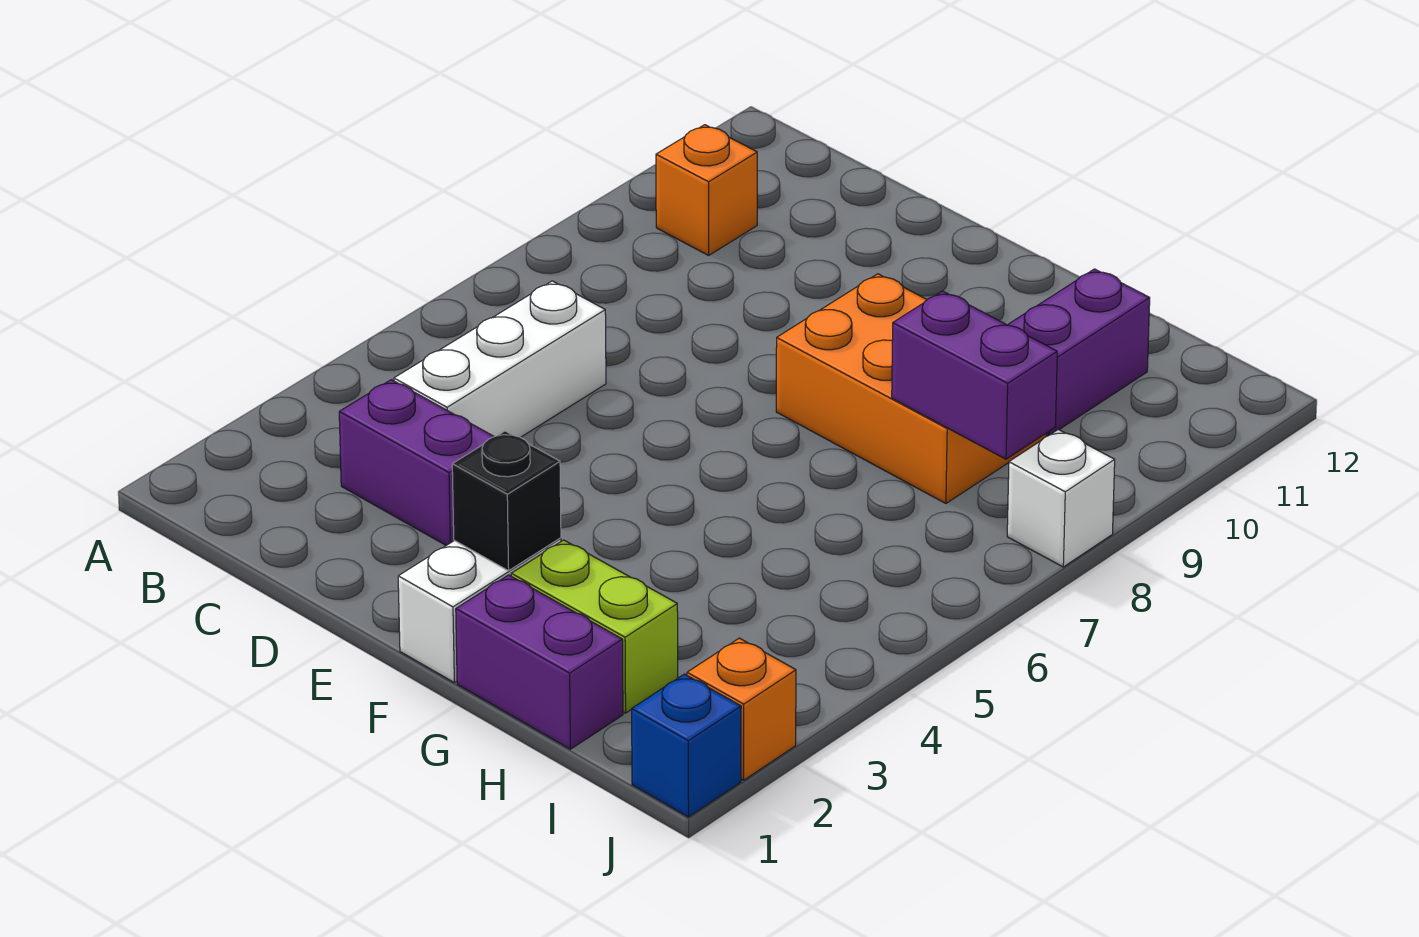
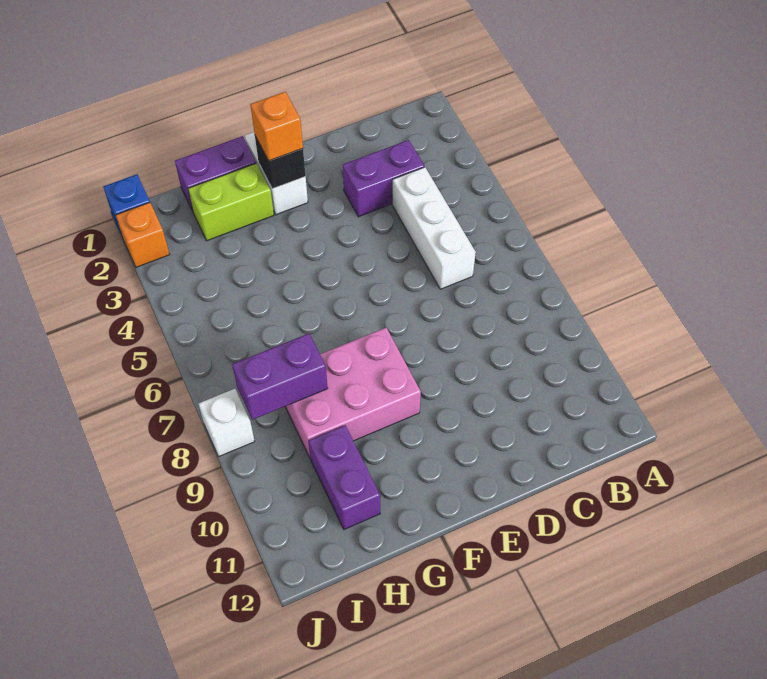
orange 1x1 brick [656,125,757,255] -> orange 1x1 brick moved to [250,92,303,161]
orange 2x3 brick [776,274,1046,503] -> pink 2x3 brick [285,328,421,459]

